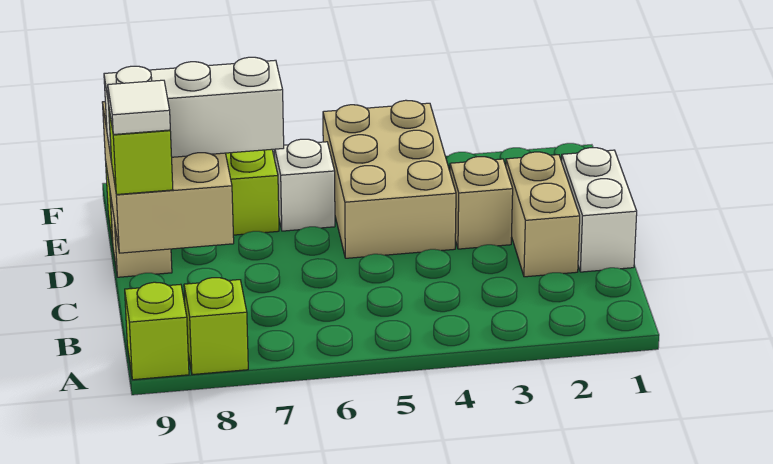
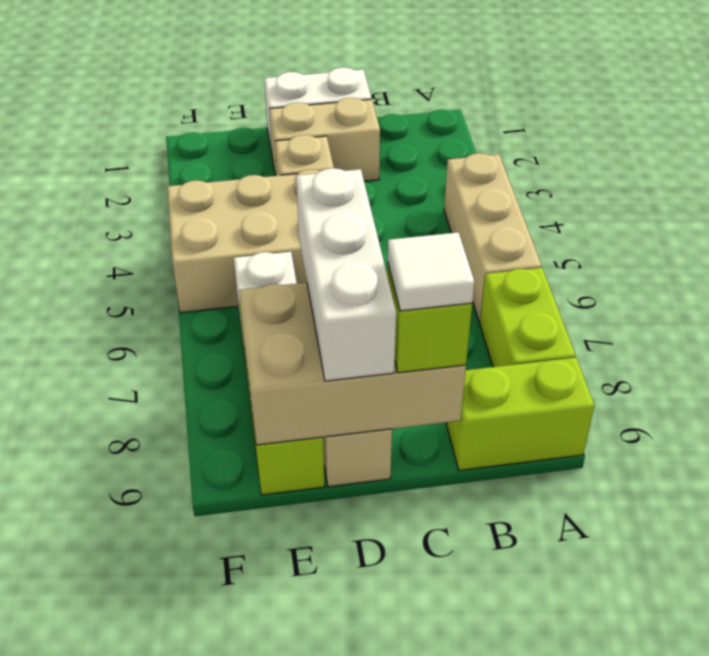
none -> tan 1x3 brick [444,153,542,323]
lime 1x1 brick [184,278,248,375] -> lime 1x2 brick [480,268,575,367]
lime 1x1 brick [125,282,189,380] -> lime 1x2 brick [446,358,595,470]

